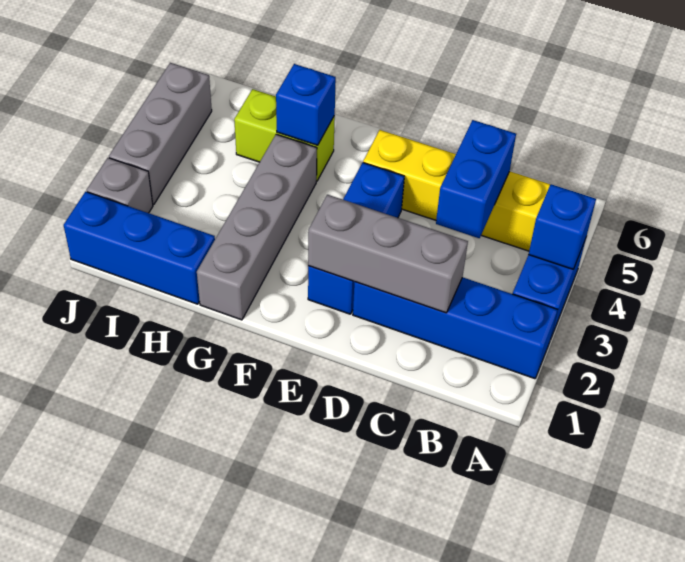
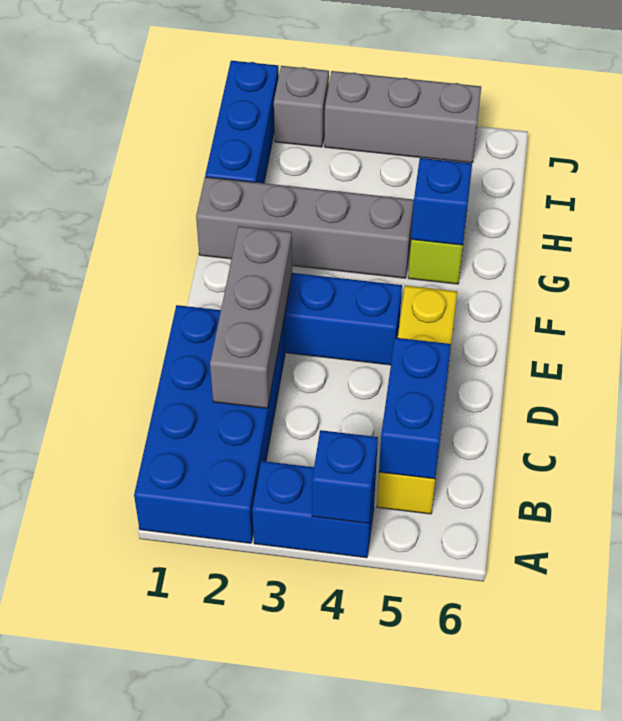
blue 1x4 brick [353,277,558,379] -> blue 2x4 brick [134,305,285,543]
blue 1x2 brick [436,120,516,238] -> blue 1x2 brick turned to [379,338,451,479]

